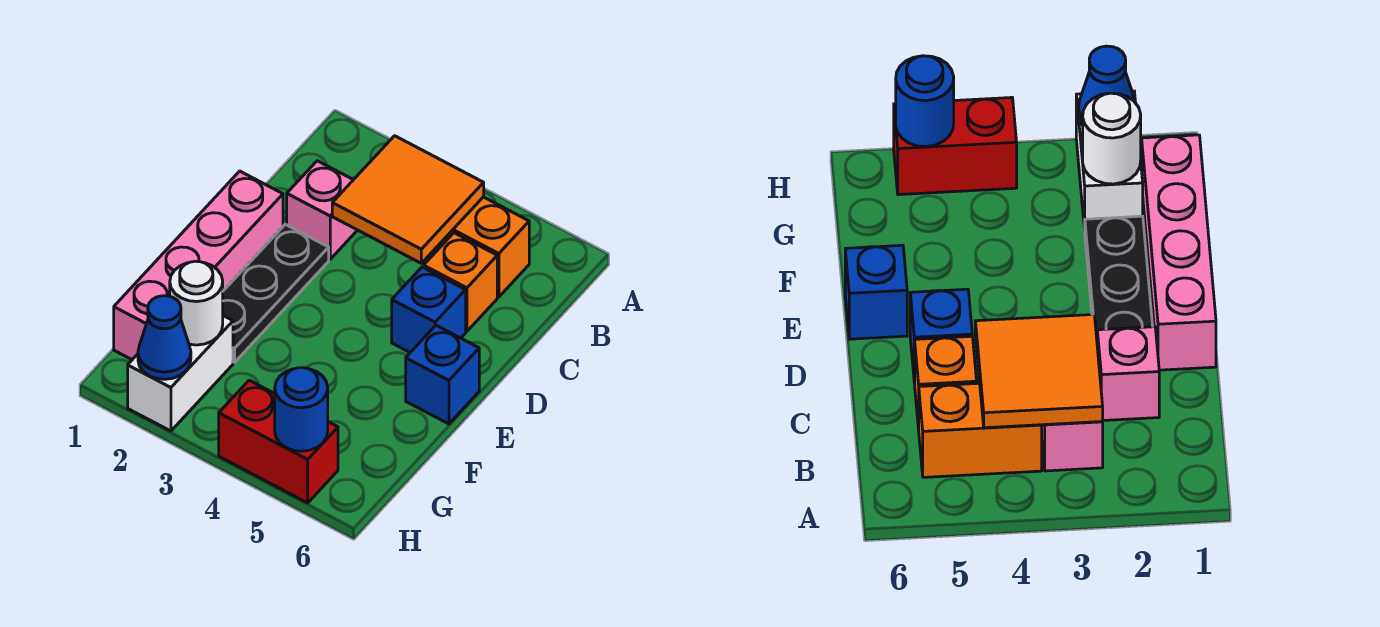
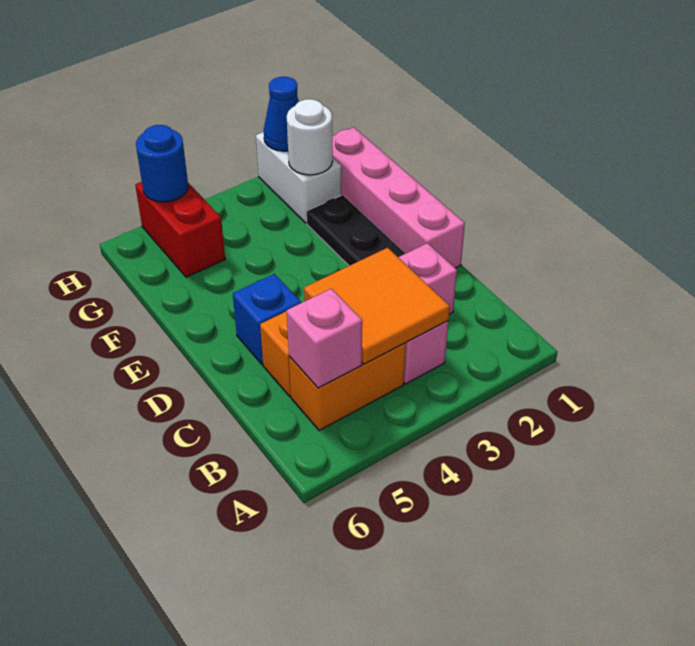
none -> pink 1x1 brick [287,289,362,388]
blue 1x1 brick [406,325,479,424] -> none
red 1x2 brick [219,380,338,503] -> red 1x2 brick turned to [135,182,225,277]

